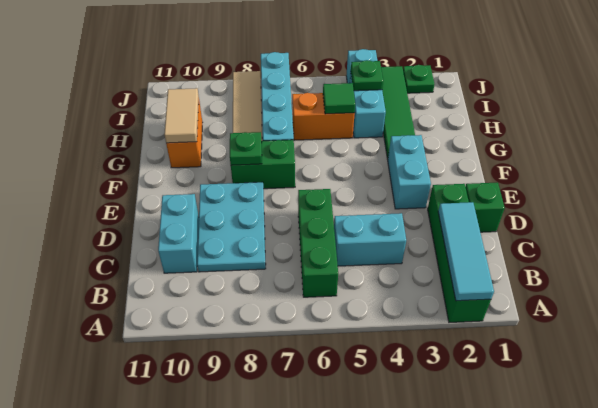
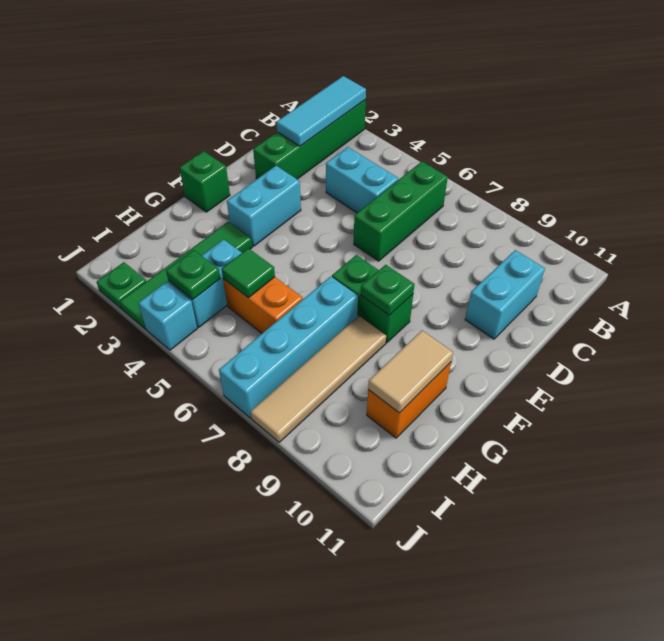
cyan 2x3 plate [197,182,266,272] -> none
green 1x1 brick [465,183,505,232] -> green 1x1 brick moved to [180,151,230,212]

